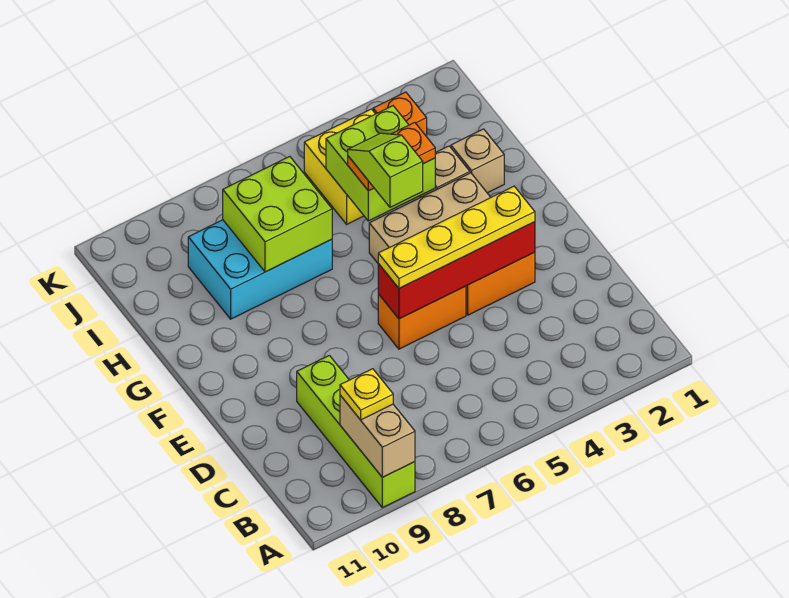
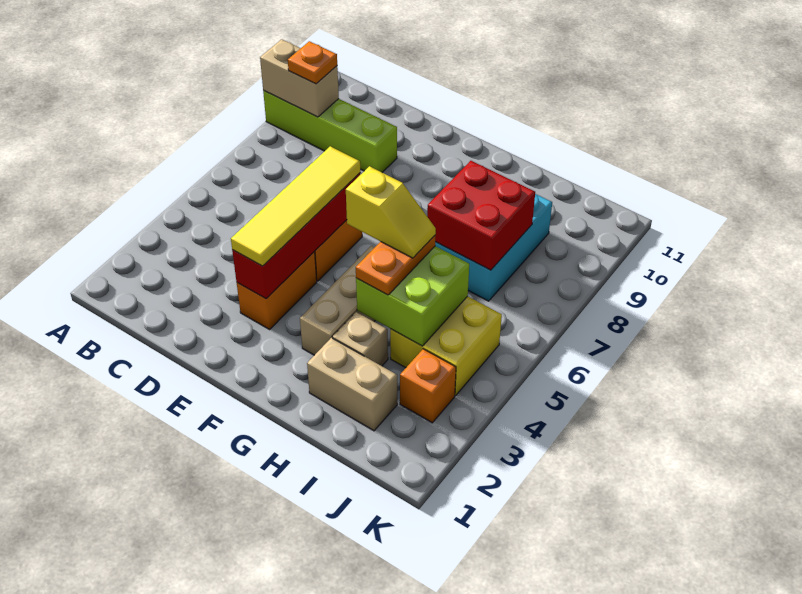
yellow 1x1 plate [340,369,393,420] -> orange 1x1 plate [288,41,337,84]
yellow 1x4 plate [378,186,535,288] -> yellow 1x4 tile [231,146,360,266]
lime 1x2 slope [348,133,423,207] -> yellow 1x2 slope [346,166,436,258]
tan 1x1 brick [451,129,504,193] -> tan 1x2 brick [307,338,397,431]
lime 2x2 brick [223,157,332,272] -> red 2x2 brick [427,161,535,270]

